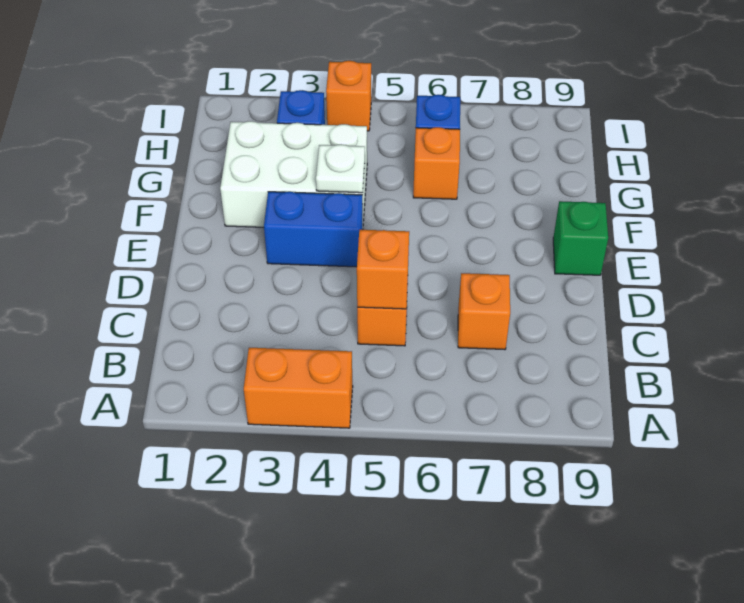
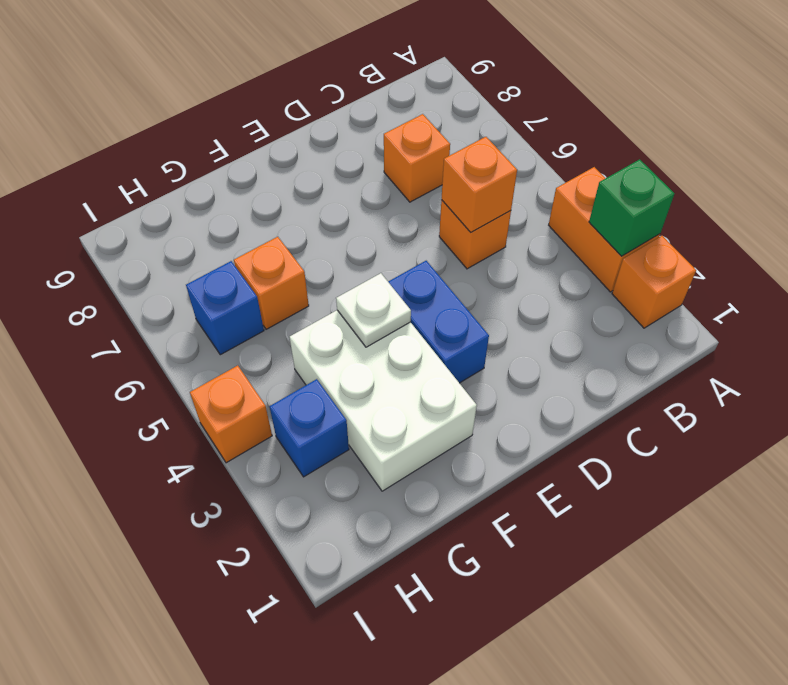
none -> orange 1x1 brick [612,236,696,328]
green 1x1 brick [553,201,608,275] -> green 1x1 brick moved to [589,159,674,256]

